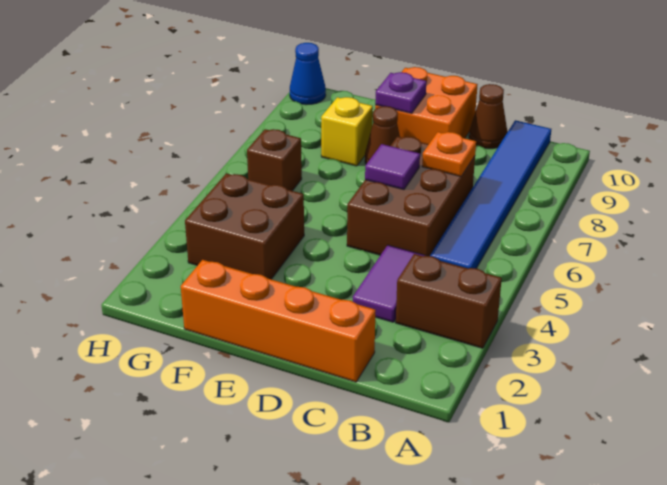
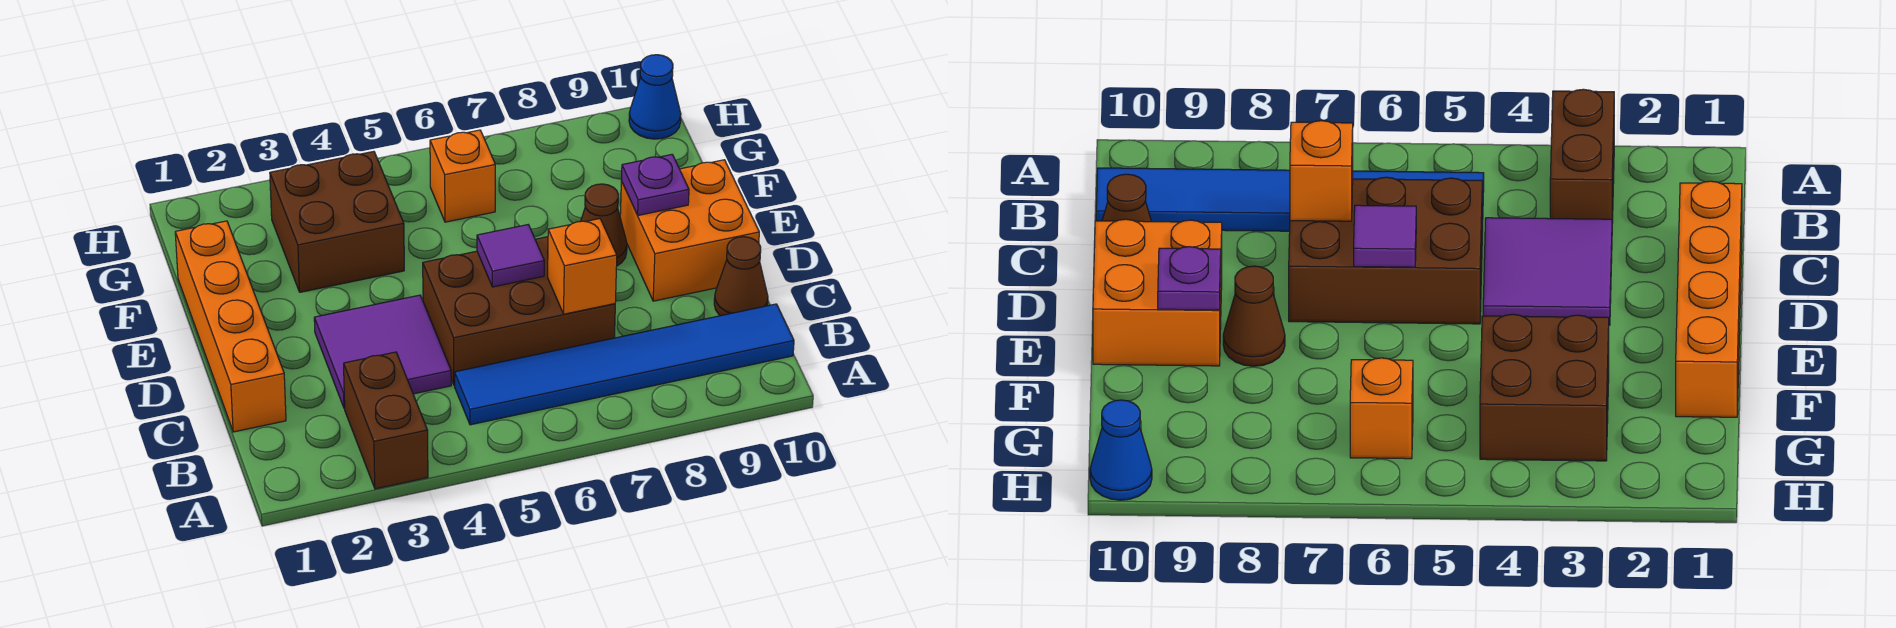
purple 1x2 tile [353,245,426,322] -> purple 2x2 tile [314,295,451,409]
orange 1x1 plate [422,132,476,177] -> orange 1x1 brick [548,219,617,314]
yellow 1x1 brick [321,97,373,166] -> none
brown 1x1 brick [247,129,302,191] -> orange 1x1 brick [430,130,495,222]

